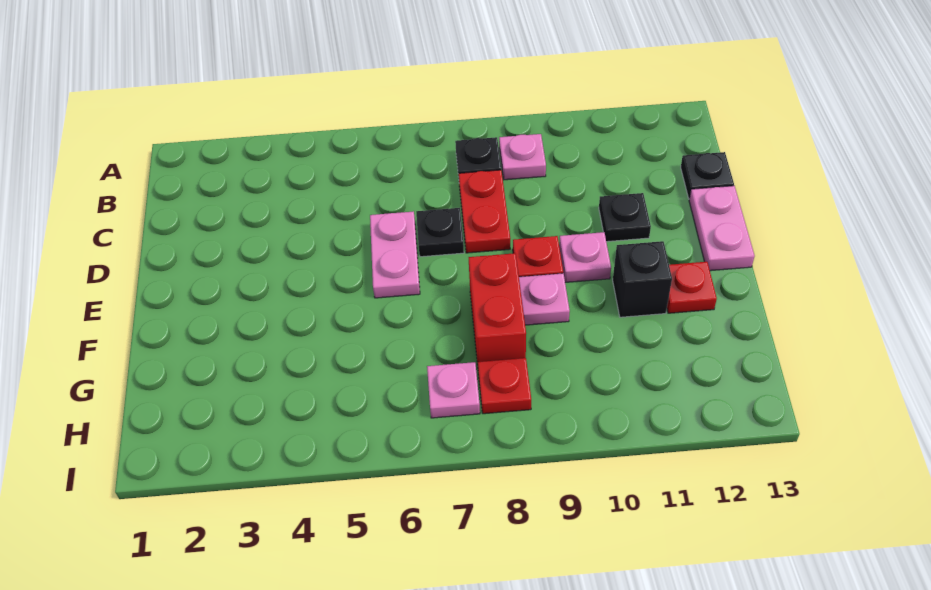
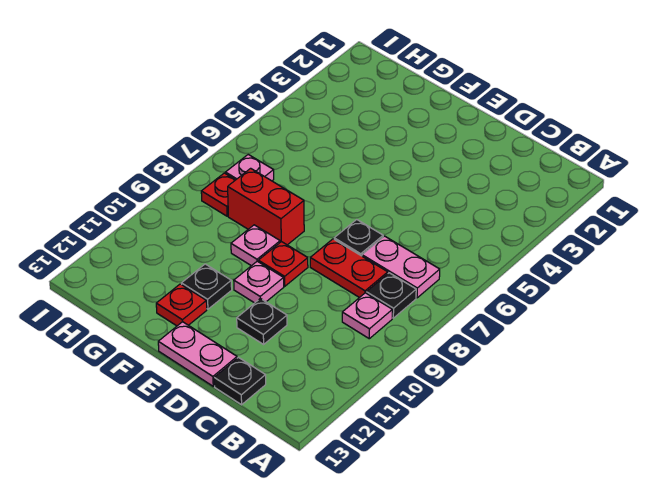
pink 1x2 plate [370,211,420,298] -> pink 1x2 plate moved to [362,236,440,298]
black 1x1 brick [613,241,672,317] -> black 1x1 plate [181,264,232,309]

